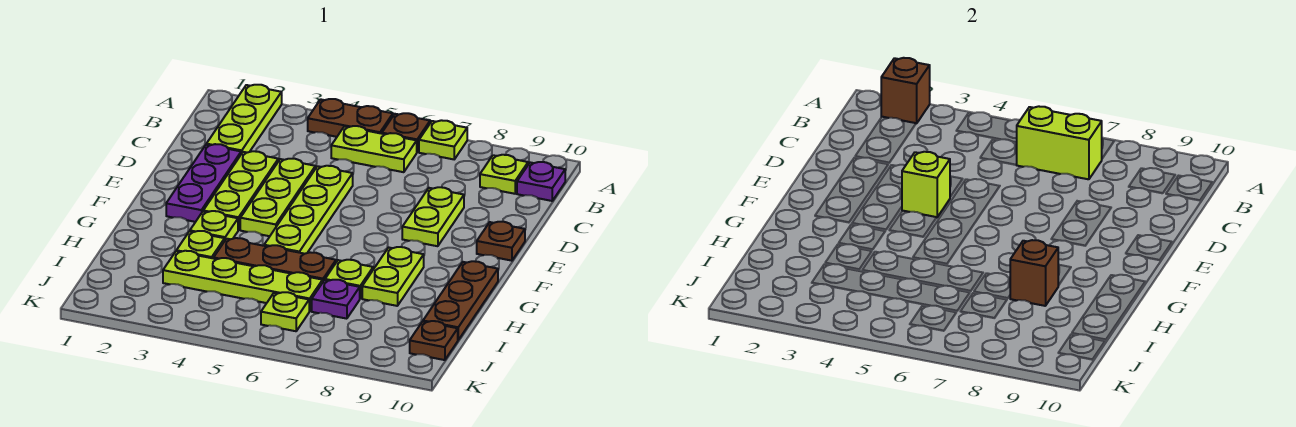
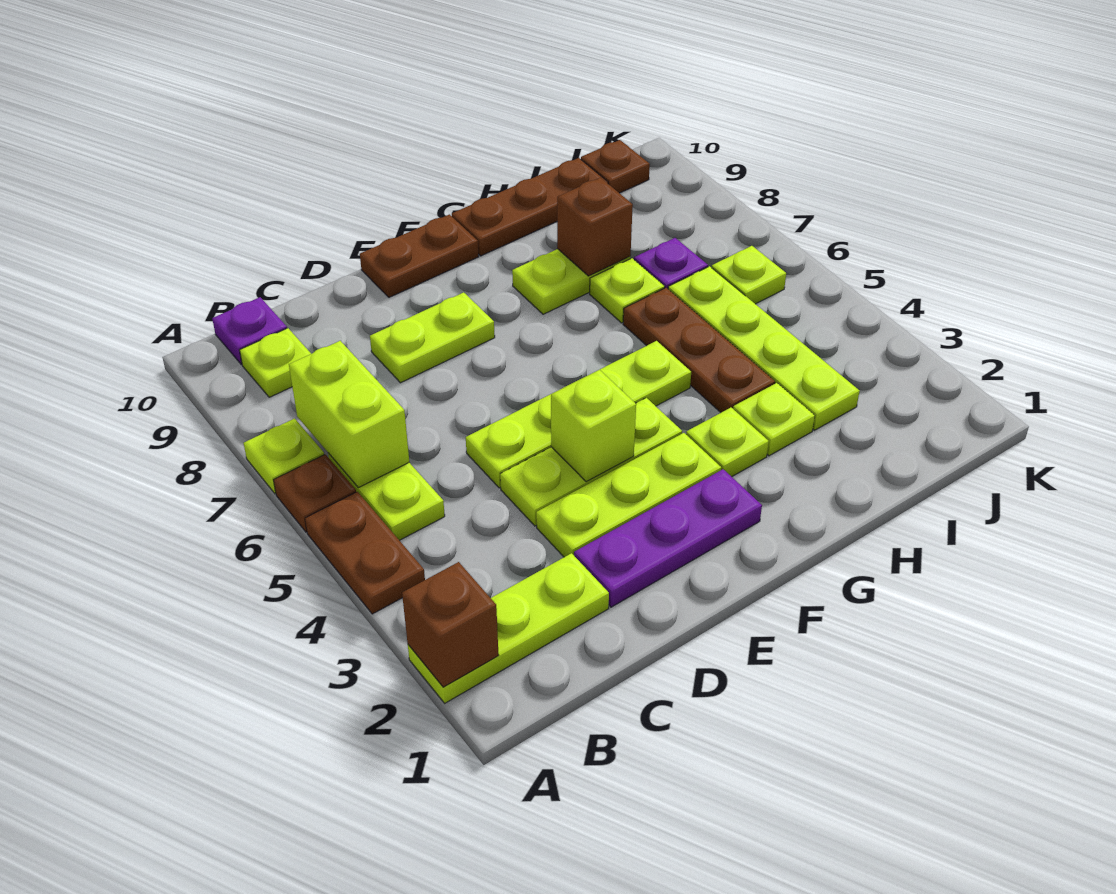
brown 1x1 plate [477,222,525,261] -> brown 1x2 plate [360,214,479,297]

